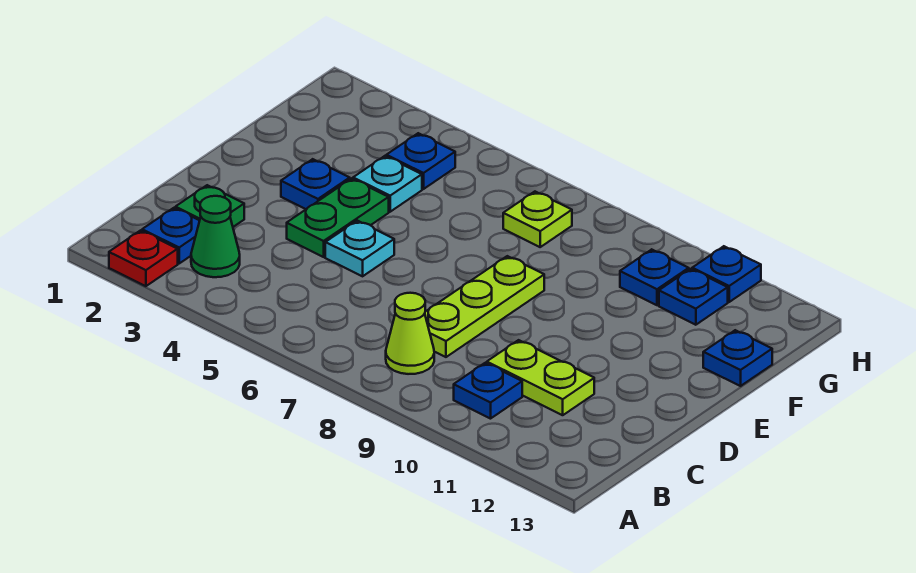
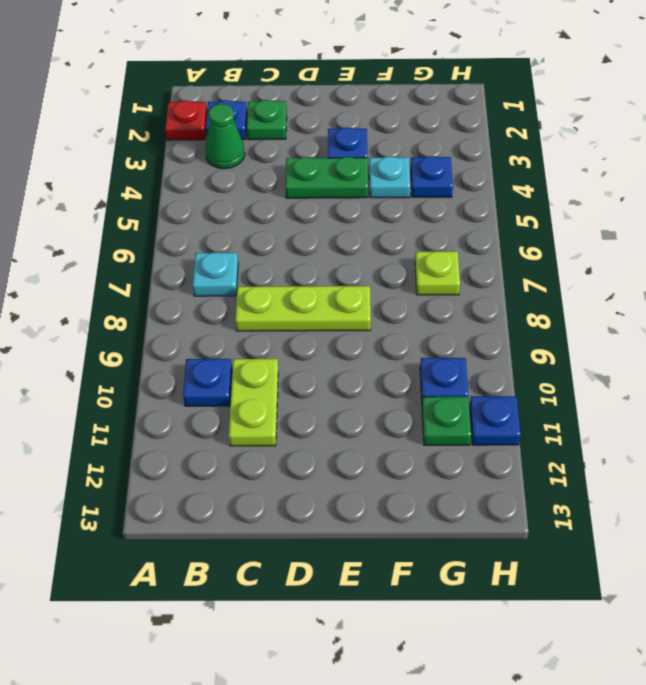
lime 1x1 cone [386,293,434,374] -> none
cyan 1x1 plate [325,221,394,276] -> cyan 1x1 plate moved to [193,253,238,296]
blue 1x1 plate [703,330,772,386] -> none
blue 1x1 plate [659,269,728,325] -> green 1x1 plate [422,397,471,445]

